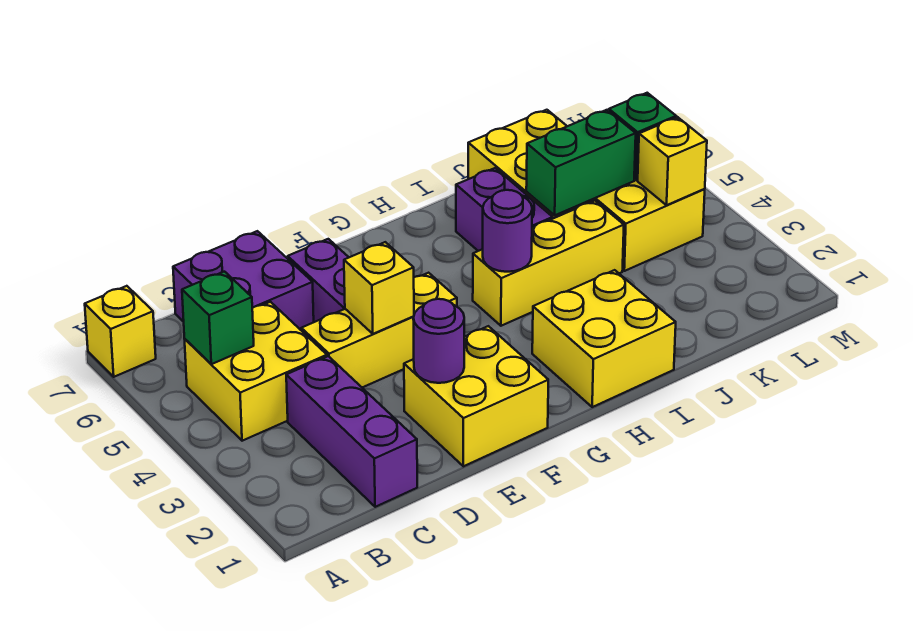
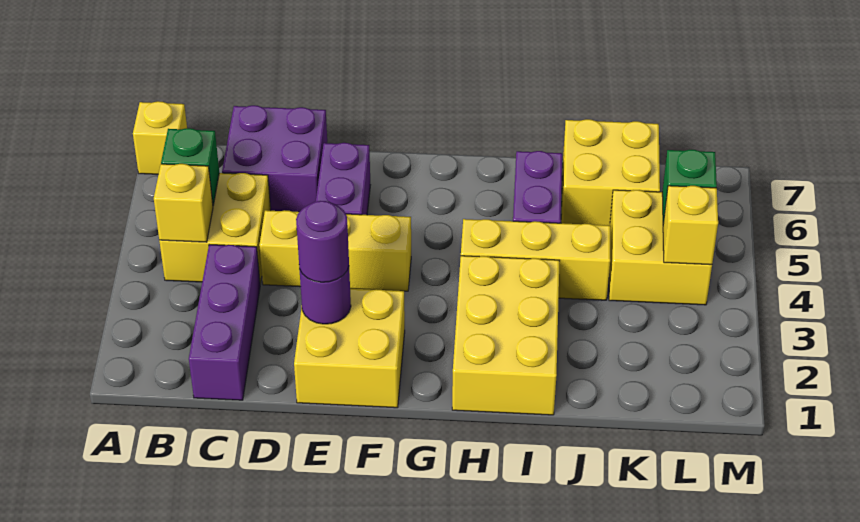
yellow 1x1 brick [344,242,414,334] -> yellow 1x1 brick moved to [154,164,213,242]
yellow 2x2 brick [532,270,676,407] -> yellow 2x3 brick [452,256,560,415]
purple 1x1 round brick [483,190,532,272] -> purple 1x1 round brick moved to [296,201,349,282]
green 1x2 brick [526,110,636,215] -> none

